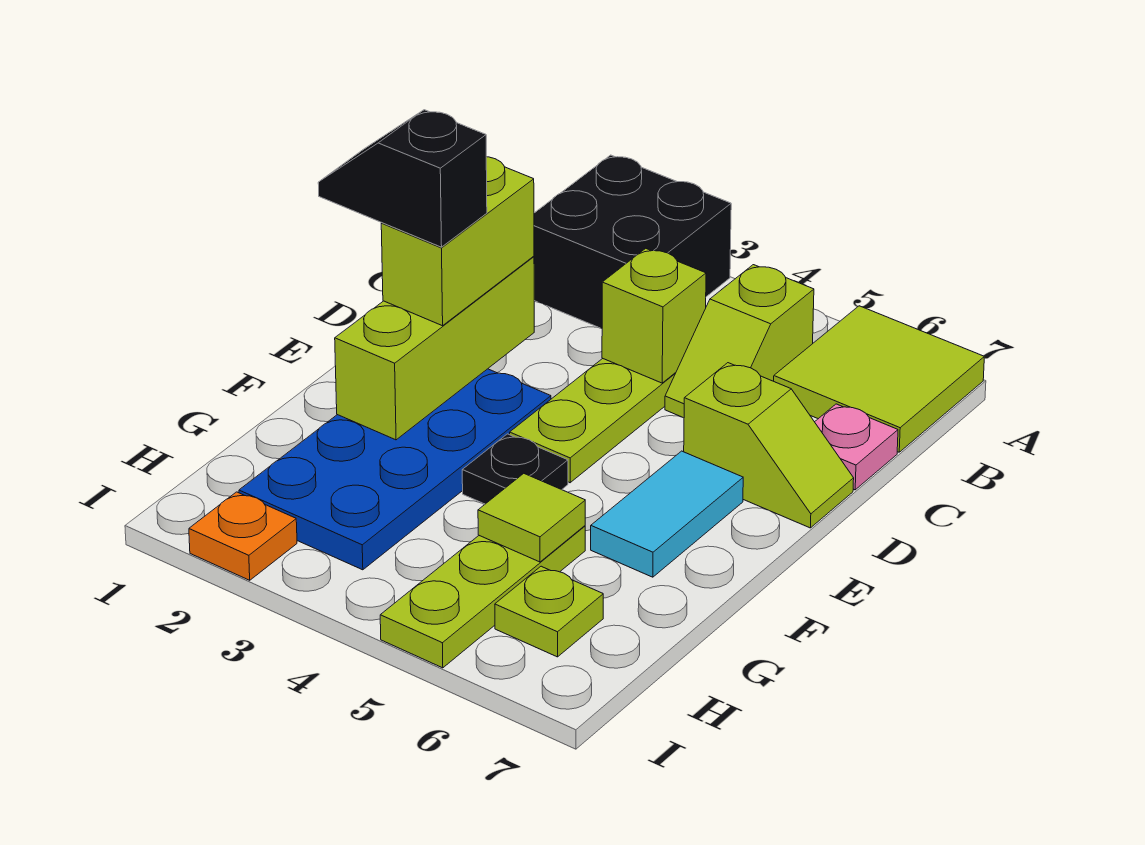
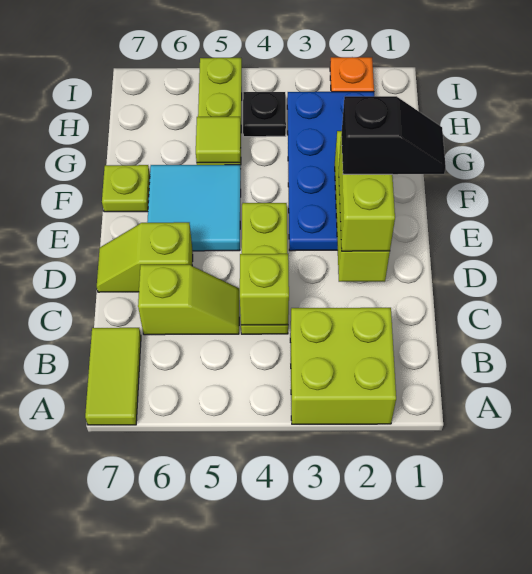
black 2x2 brick [534,155,731,329] -> lime 2x2 brick [290,308,396,424]
lime 2x2 tile [774,306,984,452] -> lime 1x2 tile [85,328,141,425]
lime 1x2 slope [665,265,814,418] -> lime 1x2 slope turned to [138,265,239,335]
pink 1x1 plate [815,404,898,490] -> none
cyan 1x2 tile [591,451,743,577] -> cyan 2x2 tile [147,165,241,251]
black 1x1 plate [462,434,568,504] -> black 1x1 plate moved to [243,92,286,137]
lime 1x1 plate [495,566,603,657] -> lime 1x1 plate moved to [102,165,150,212]

